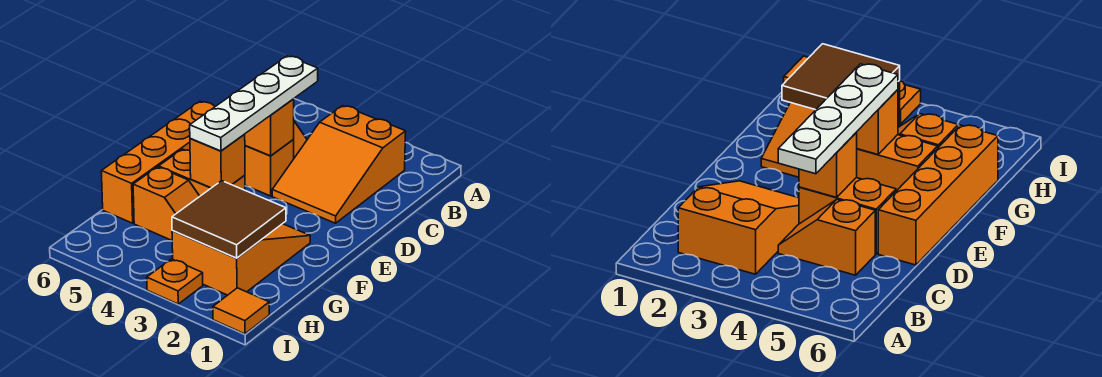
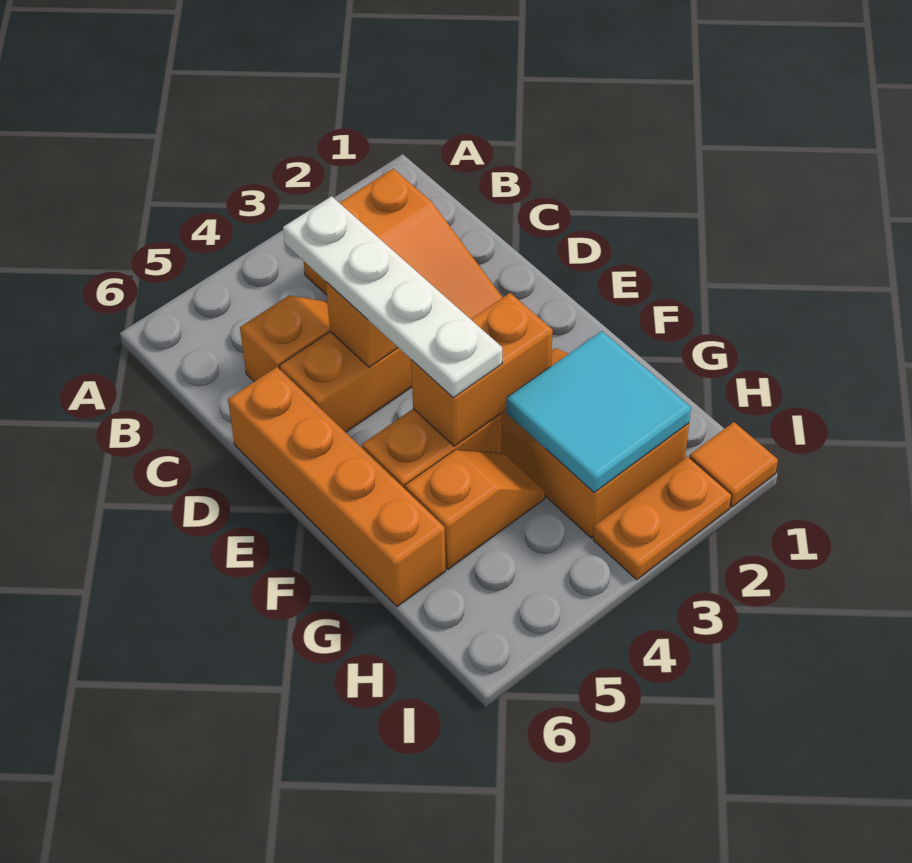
orange 1x1 brick [190,135,245,188] -> orange 1x2 brick [411,293,553,446]
brown 2x2 tile [172,181,286,258] -> cyan 2x2 tile [506,331,691,492]
orange 1x1 plate [147,259,203,304] -> orange 1x2 plate [593,456,732,580]

